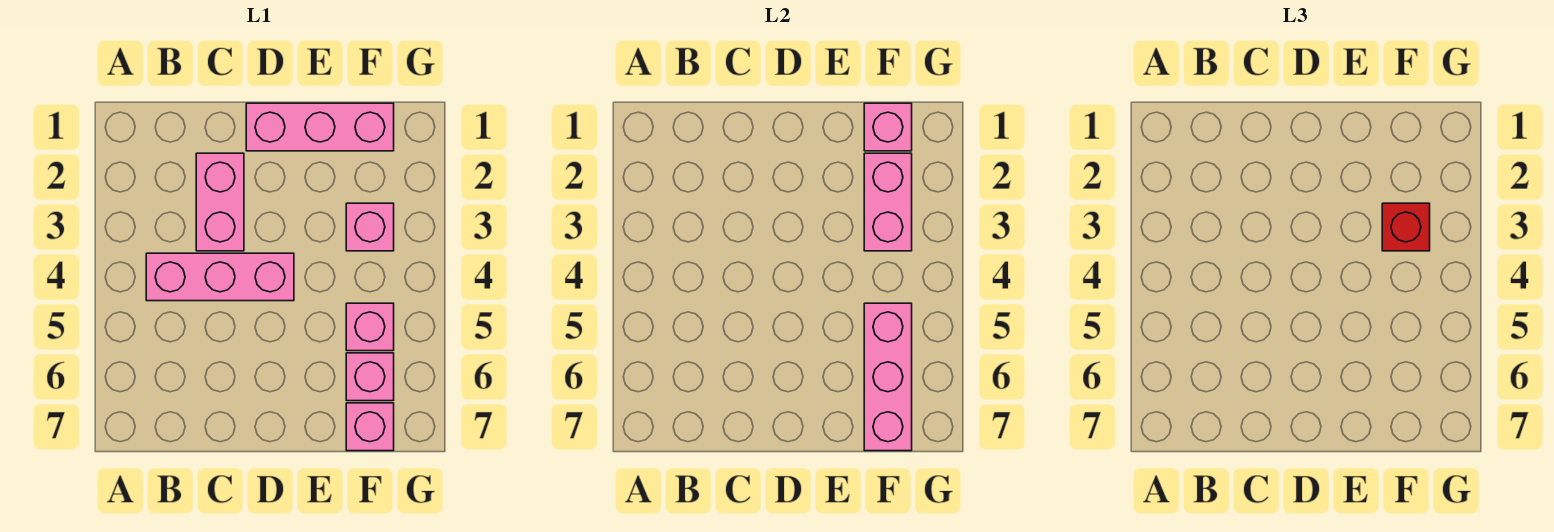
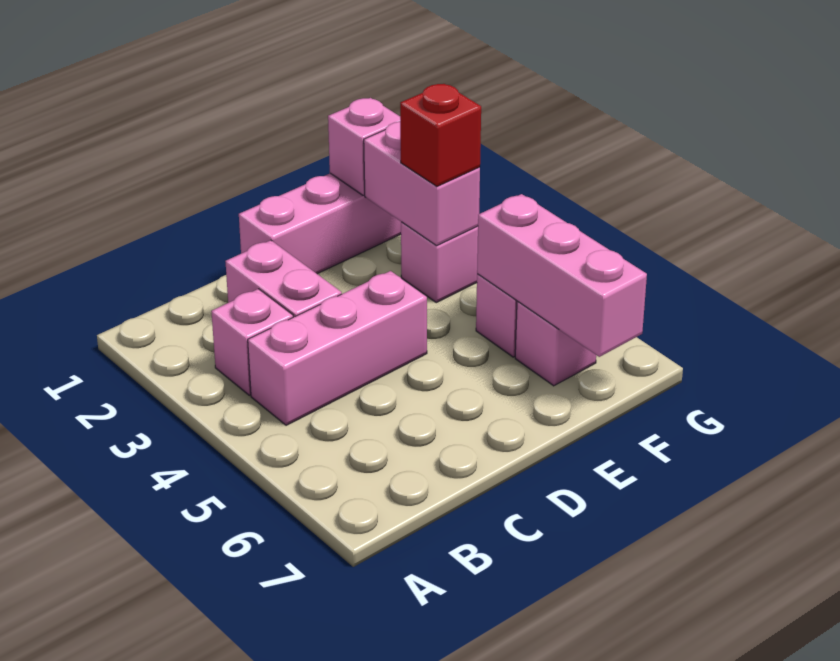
pink 1x1 brick [346,403,394,451] -> pink 1x1 brick moved to [211,289,293,395]

